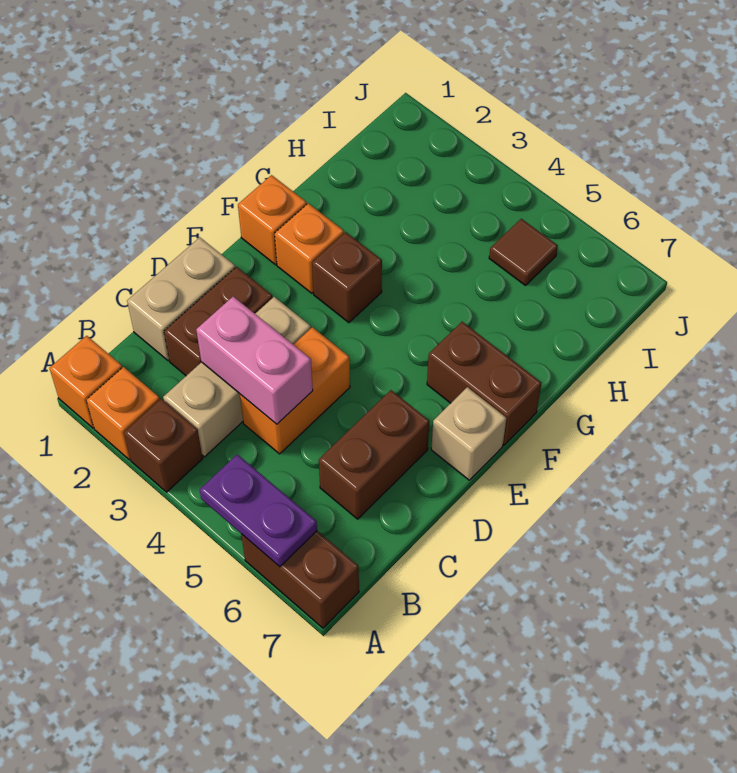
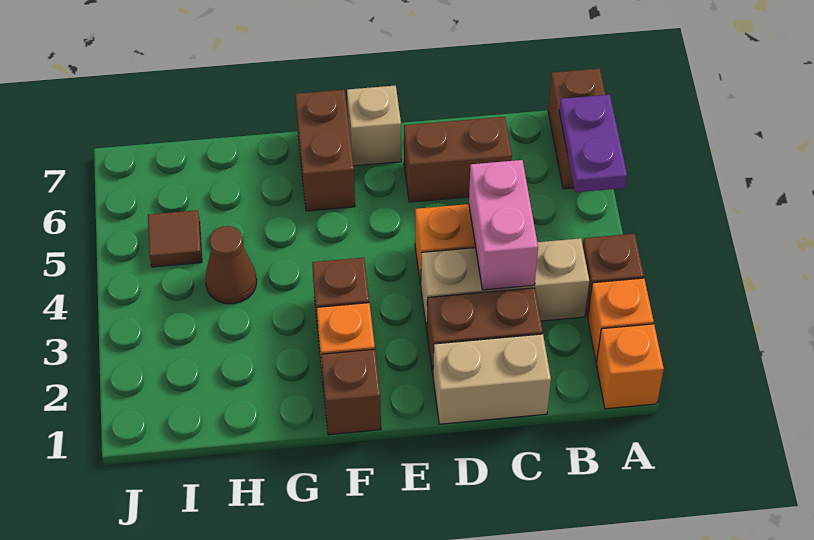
orange 1x1 brick [238,175,307,265] -> brown 1x1 brick [321,349,381,435]
none -> brown 1x1 cone [205,226,257,304]

